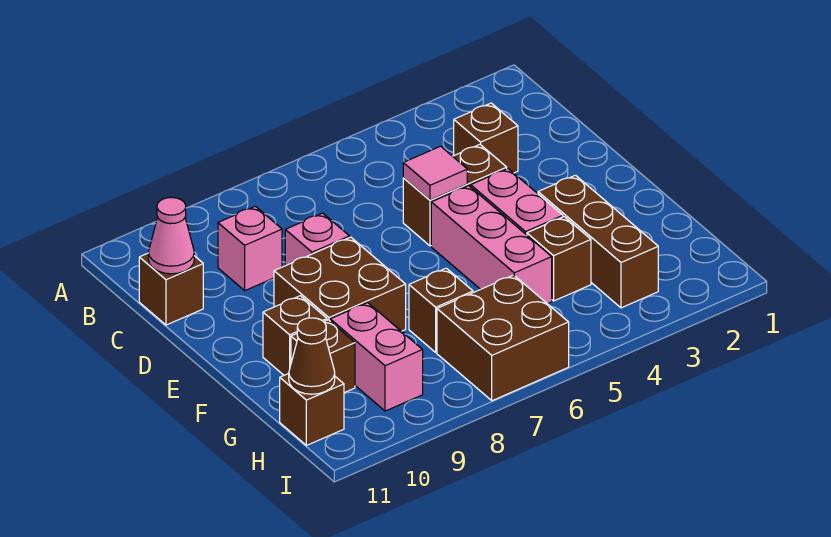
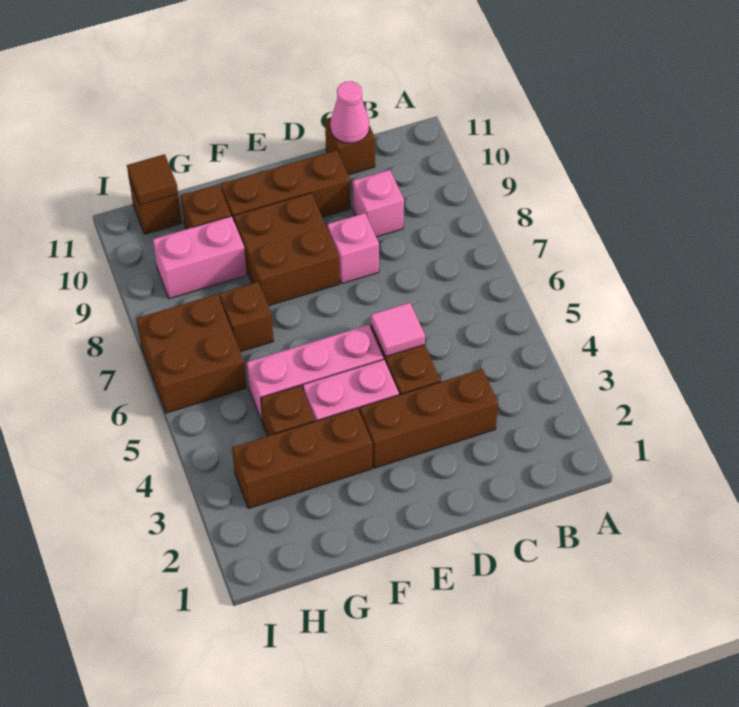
brown 1x1 brick [454,103,518,173] -> brown 1x3 brick [360,369,498,468]
brown 1x1 brick [263,296,327,375] -> brown 1x3 brick [221,150,351,220]
brown 1x1 cone [289,318,335,394] -> brown 1x1 tile [127,154,178,205]

